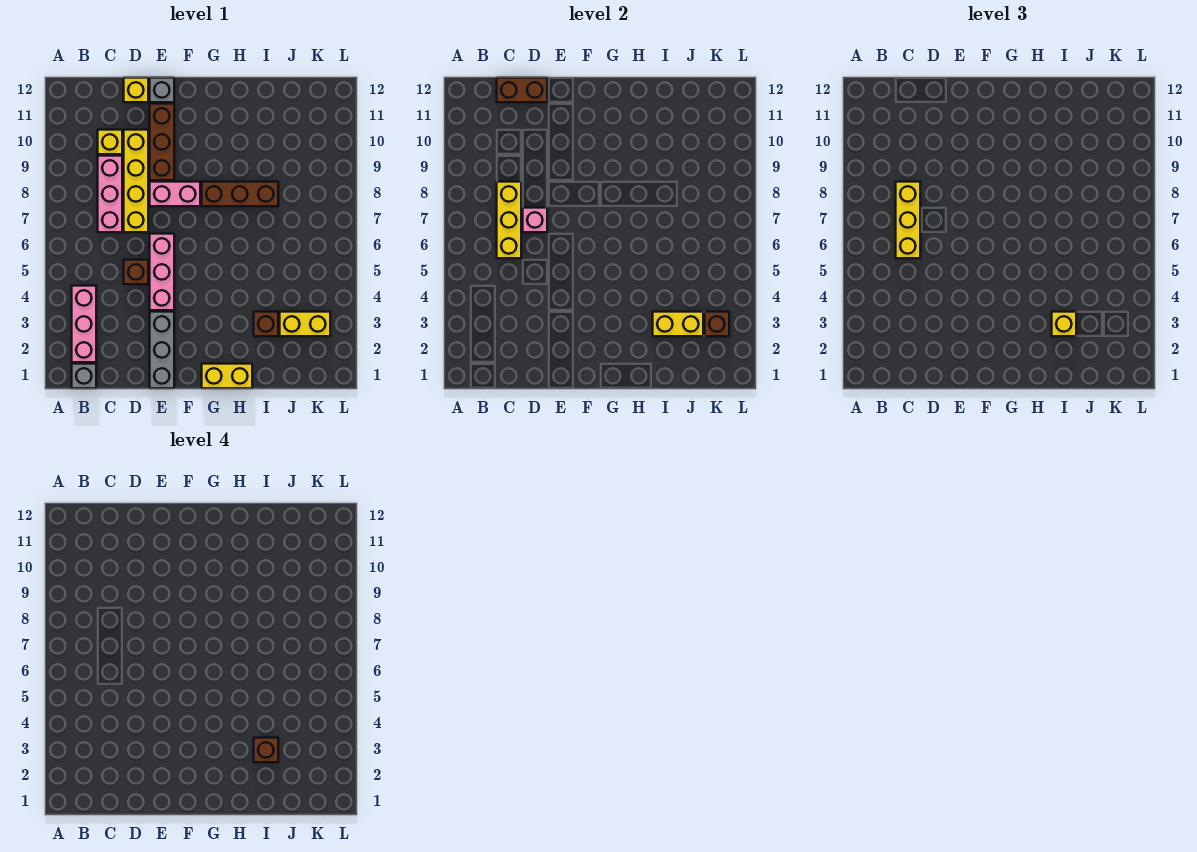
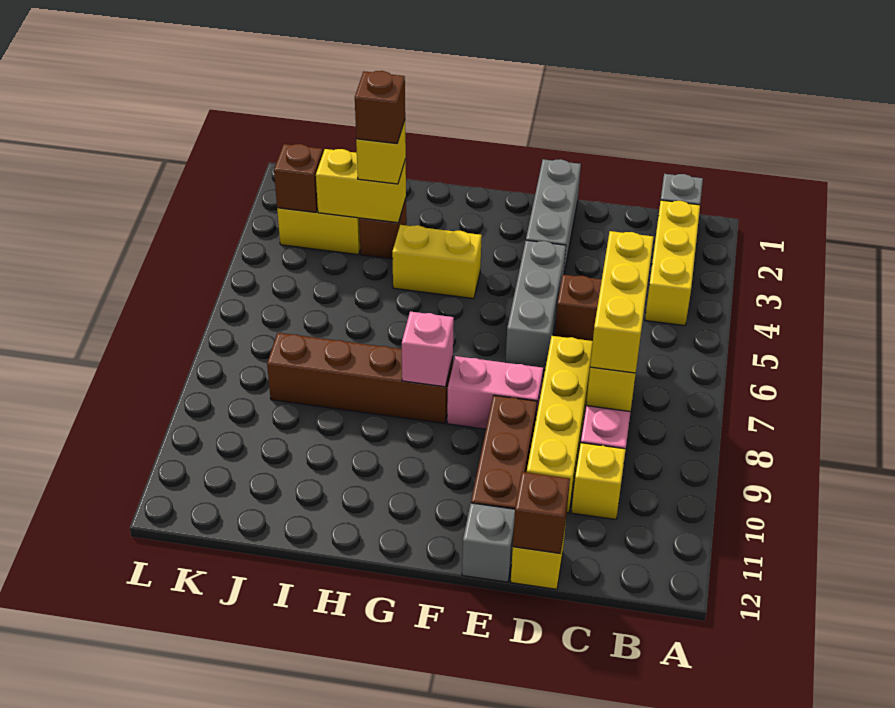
pink 1x3 brick [72,286,96,362] -> yellow 1x3 brick [645,200,700,326]
brown 1x2 brick [497,78,547,102] -> brown 1x1 brick [513,472,570,553]
pink 1x1 brick [523,208,547,232] -> pink 1x1 brick moved to [402,311,454,387]
pink 1x3 brick [150,234,174,310] -> grey 1x3 brick [506,240,566,370]
yellow 1x2 brick [202,364,252,388] -> yellow 1x2 brick moved to [392,225,482,299]
brown 1x3 brick [202,182,278,206] -> brown 1x4 brick [267,333,453,424]

